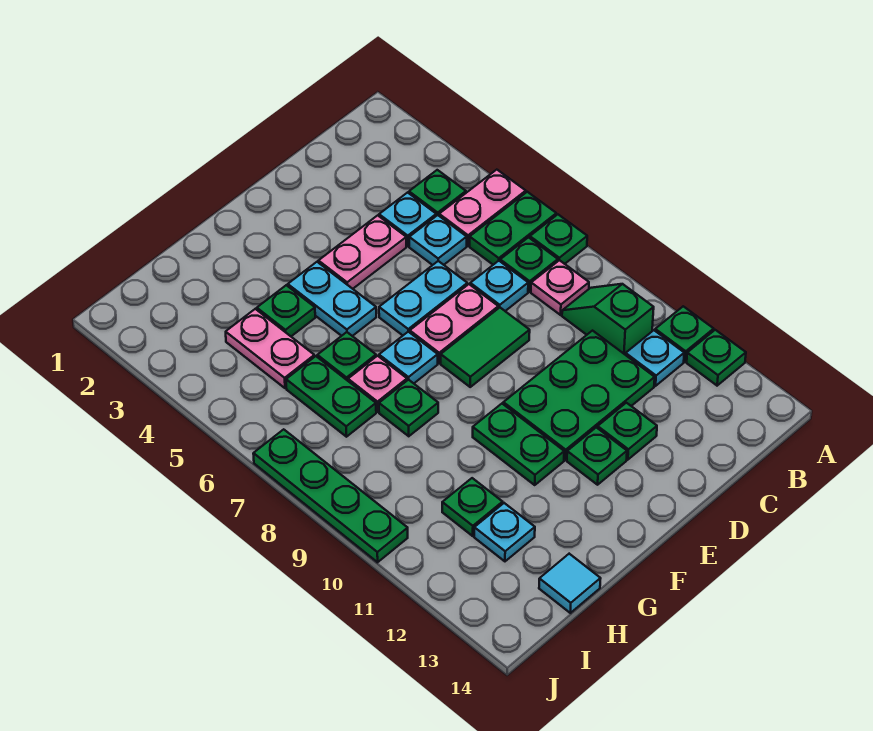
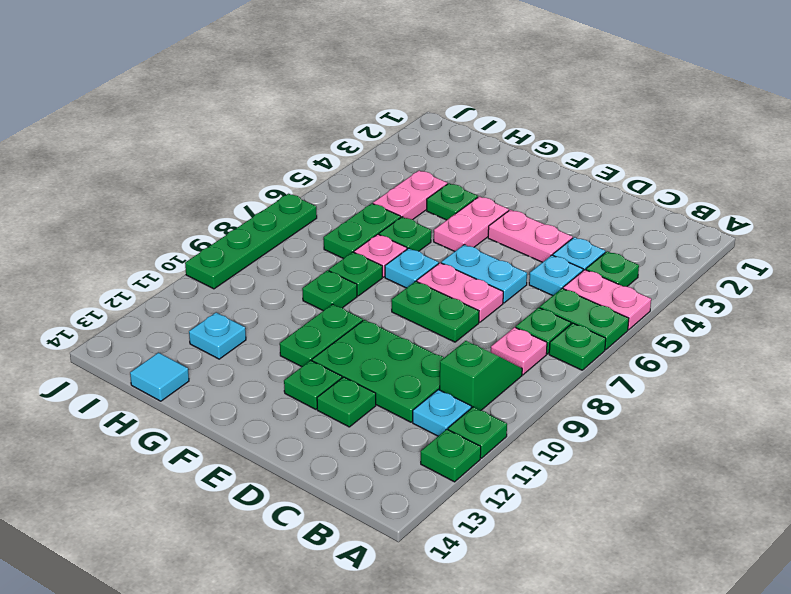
cyan 1x1 plate [470,261,528,311] -> none
green 1x2 tile [441,308,530,387] -> green 1x2 plate [392,281,479,342]
cyan 1x2 plate [288,262,376,336] -> pink 1x2 plate [434,196,509,252]
green 1x1 plate [442,478,503,536] -> green 1x1 plate moved to [302,270,357,311]

